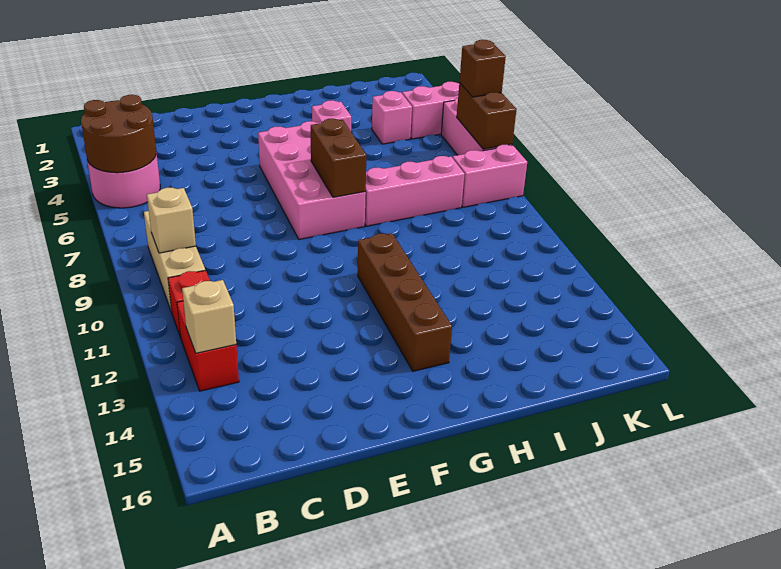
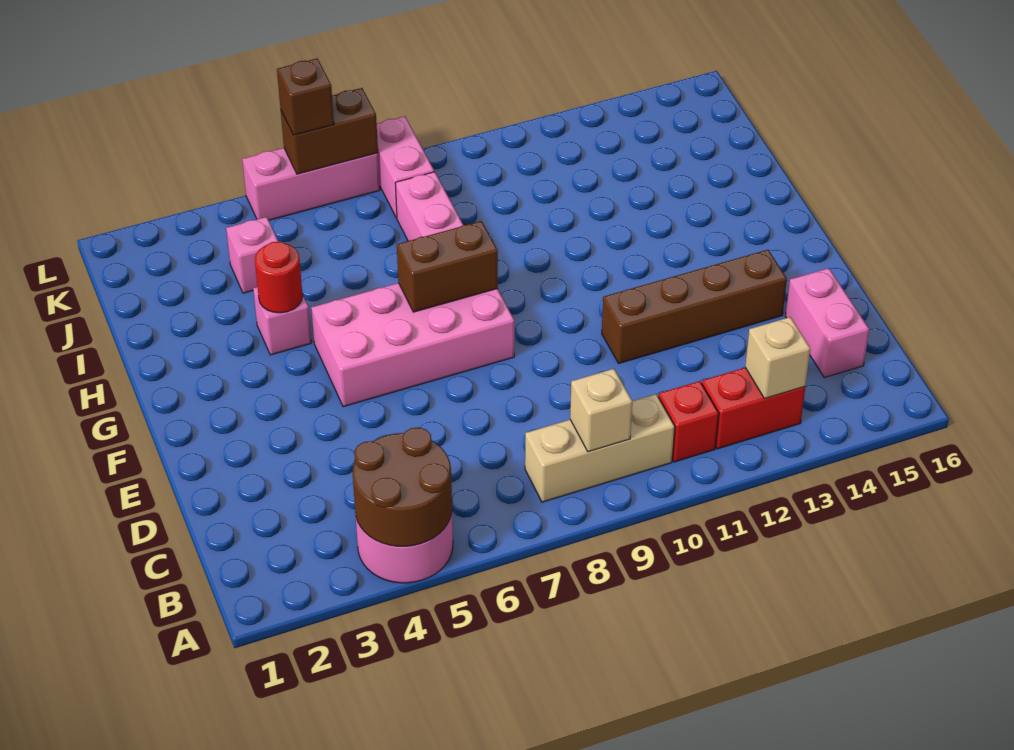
brown 1x4 brick [358,233,452,371] -> brown 1x4 brick moved to [602,250,787,363]
none -> red 1x1 round brick [255,242,303,313]
pink 1x2 brick [402,82,459,139] -> pink 1x2 brick moved to [785,268,869,378]

